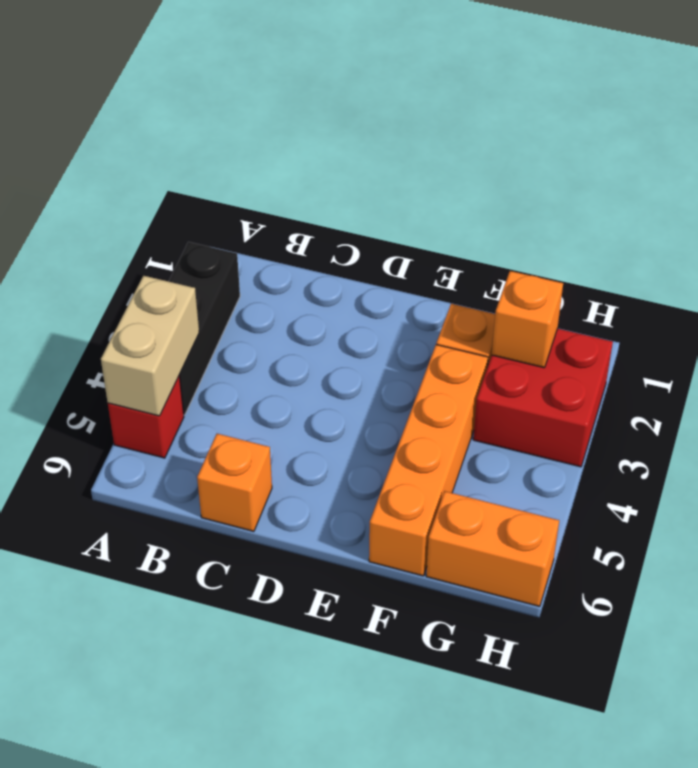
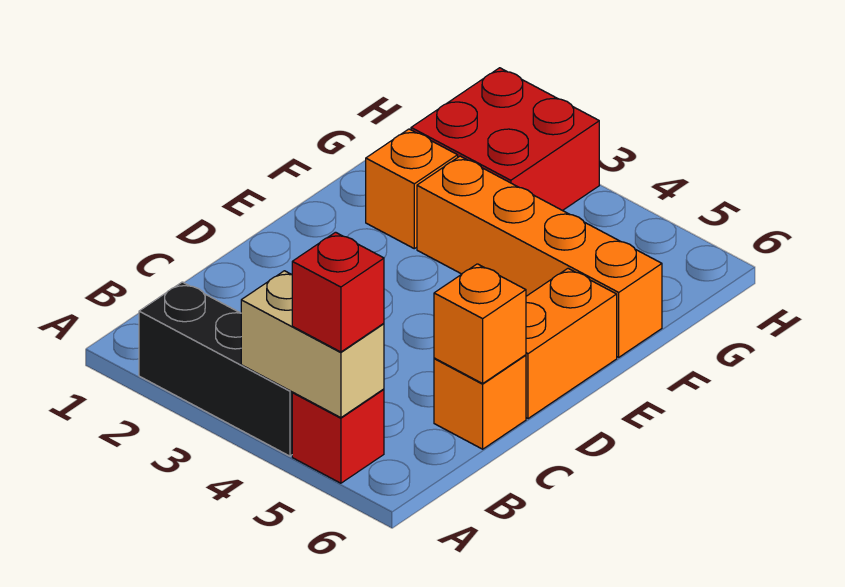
none -> red 1x1 brick [292,232,384,352]
orange 1x1 brick [492,271,563,368] -> orange 1x1 brick moved to [434,264,526,383]
orange 1x2 brick [426,491,559,607] -> orange 1x2 brick moved to [526,268,617,419]

